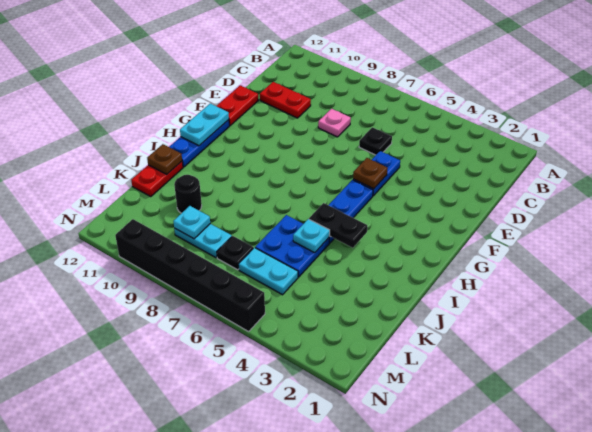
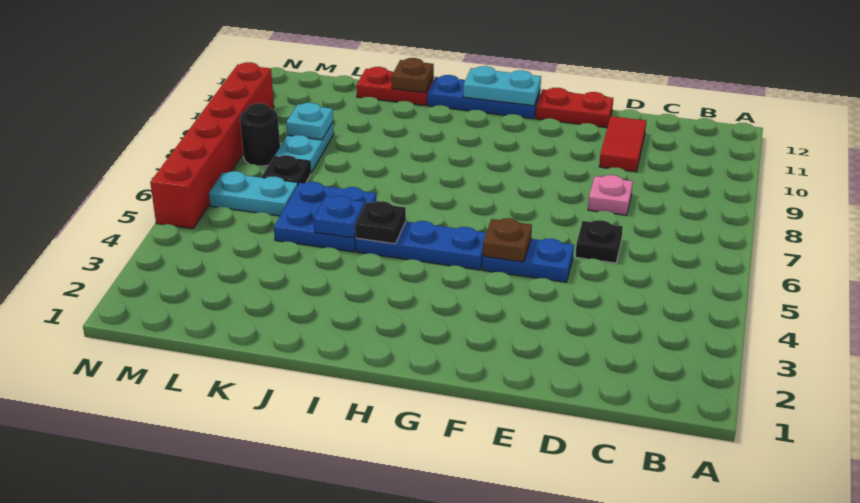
red 1x2 plate [260,82,311,118] -> red 1x2 tile [599,116,646,172]
black 1x2 plate [309,203,367,248] -> black 1x1 plate [355,201,406,244]
cyan 1x1 plate [293,219,330,253] -> blue 1x1 plate [314,196,365,238]
black 1x1 round brick [174,175,202,213] -> black 1x1 round brick moved to [240,103,280,166]
cyan 1x2 plate [239,248,298,295] -> cyan 1x2 plate turned to [209,171,298,216]
black 1x6 brick [115,219,265,332] -> red 1x6 brick [150,62,274,229]

